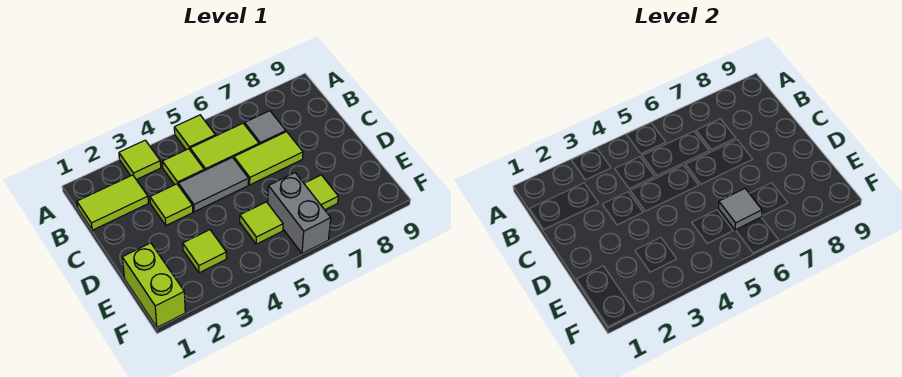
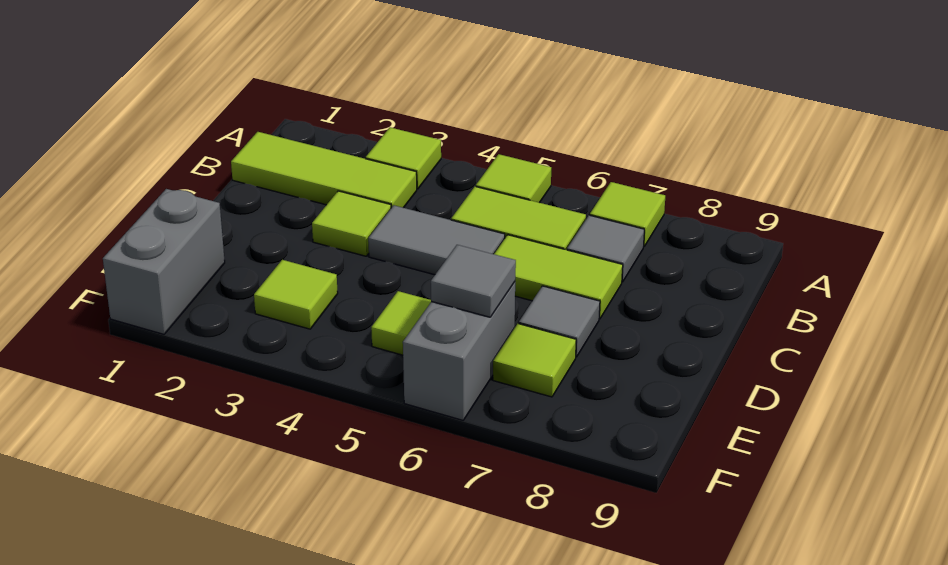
lime 1x2 tile [77,175,148,230] -> lime 1x3 tile [231,132,417,208]
lime 1x1 tile [162,149,204,185] -> lime 1x1 tile moved to [590,182,665,246]
none -> grey 1x1 tile [519,286,600,357]
lime 1x2 brick [122,243,185,327] -> grey 1x2 brick [103,189,225,334]

